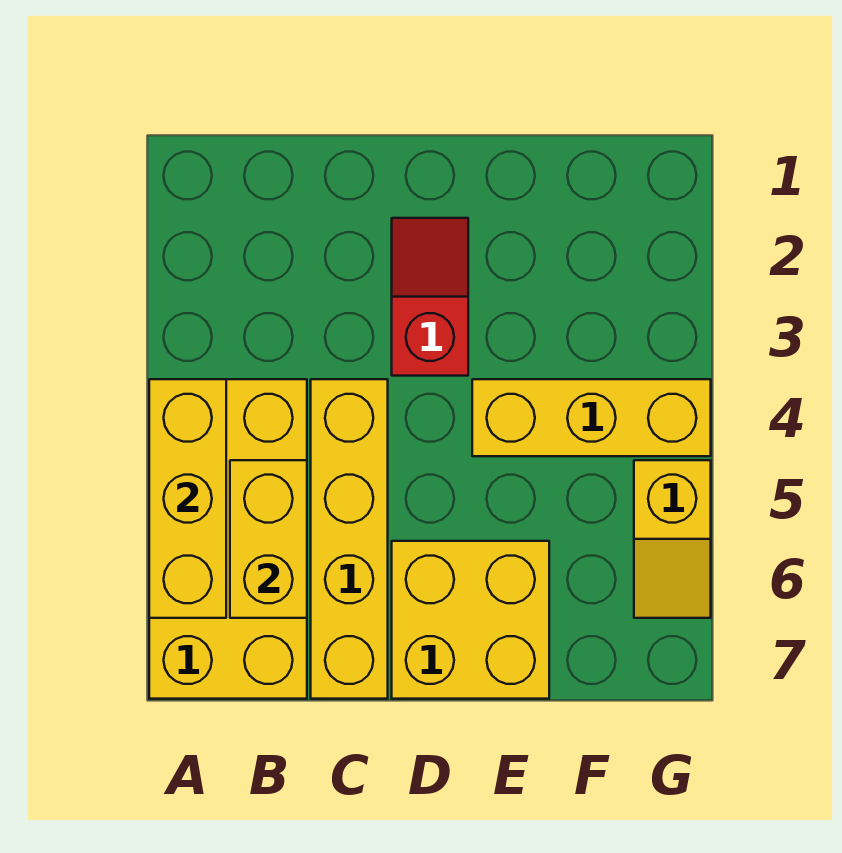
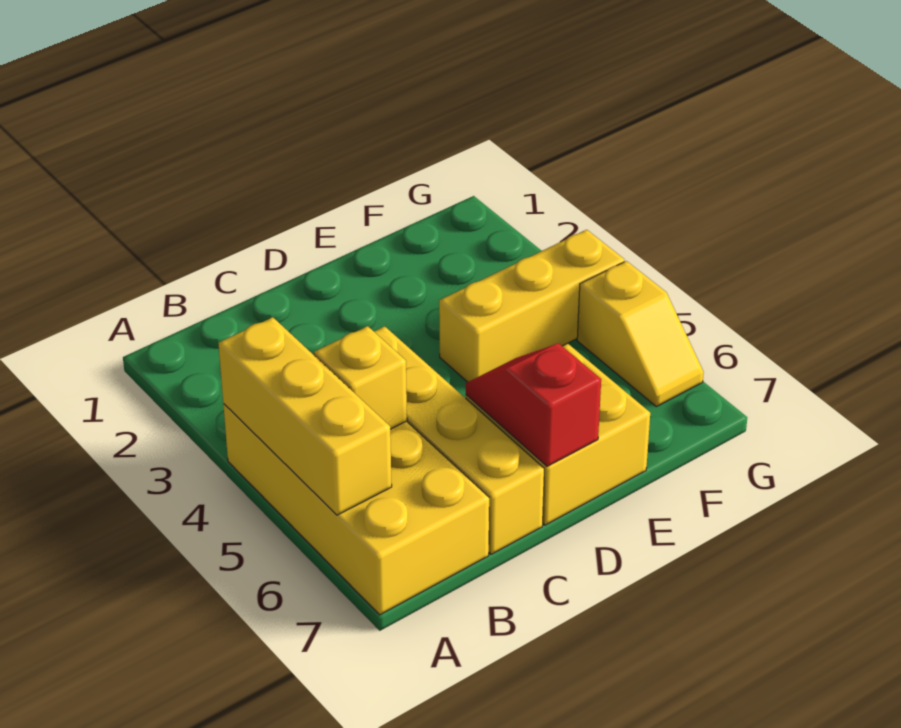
yellow 1x2 brick [230,460,307,618] -> yellow 1x1 brick [314,326,407,429]
red 1x2 slope [392,218,468,376] -> red 1x2 slope moved to [466,343,601,466]

